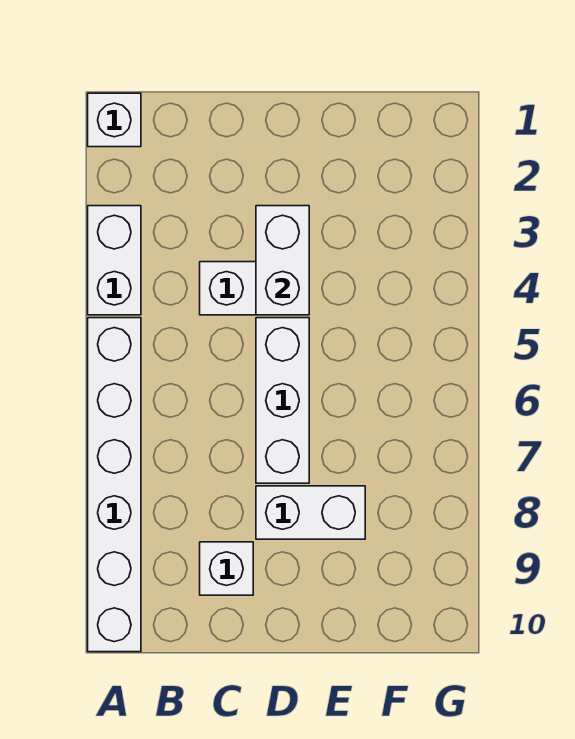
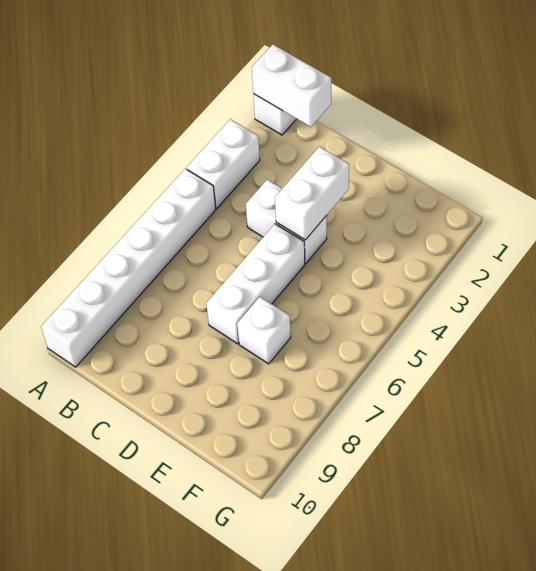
white 1x1 brick [200,542,253,595] -> white 1x1 brick moved to [237,297,291,364]
white 1x2 brick [256,486,365,539] -> white 1x2 brick moved to [252,45,331,127]

